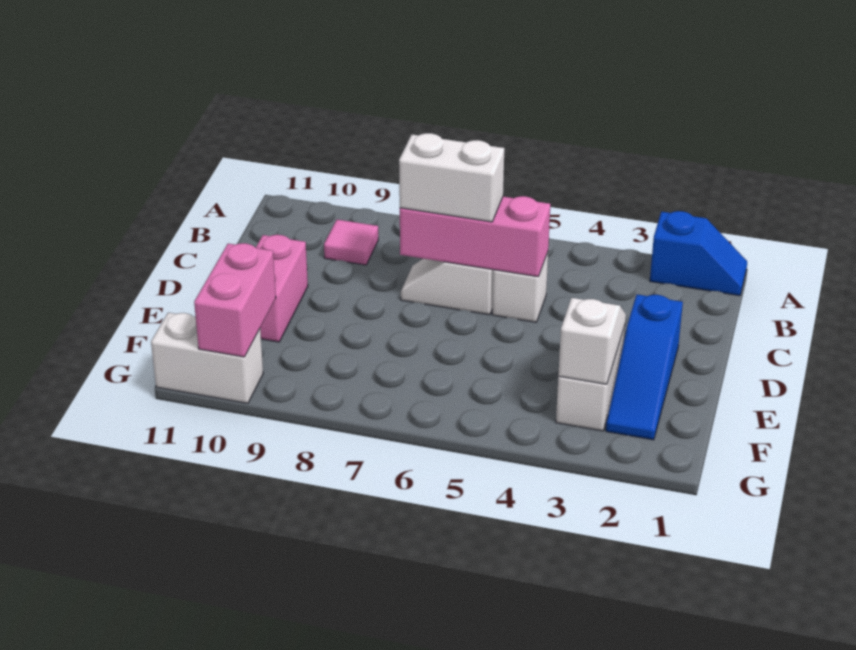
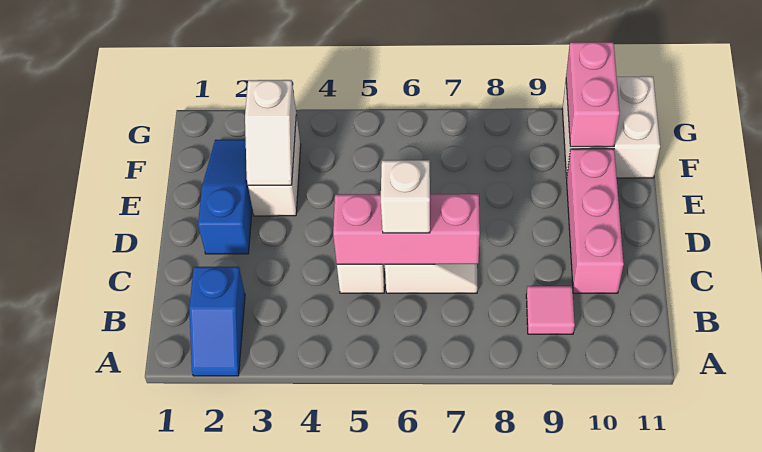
blue 1x2 slope [650,211,747,296] -> blue 1x2 slope turned to [189,267,245,376]
white 1x2 brick [399,133,504,222] -> white 1x1 brick [381,160,430,233]
pink 1x2 brick [256,235,308,342] -> pink 1x3 brick [567,149,624,293]
white 1x2 brick [151,313,263,403] -> white 2x2 brick [562,76,660,178]

